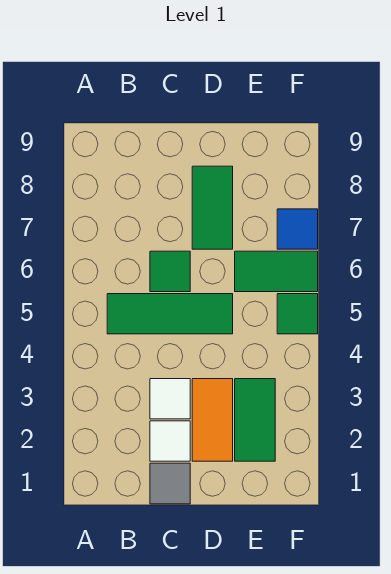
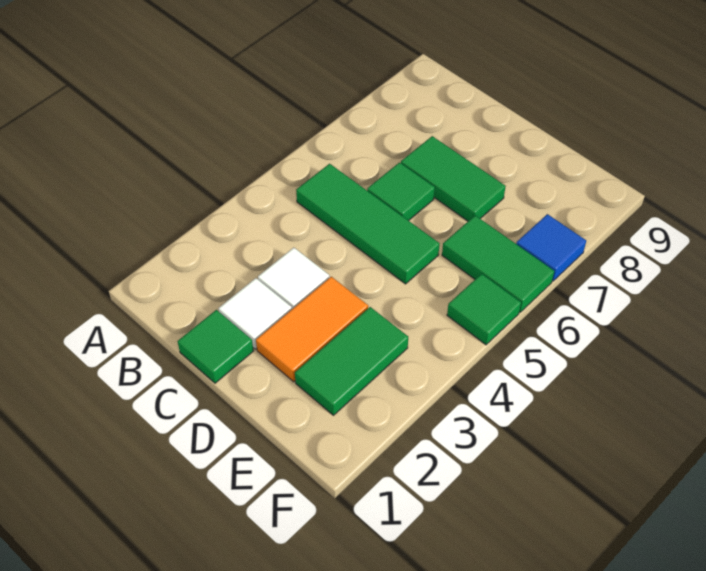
grey 1x1 tile [150,463,190,504] -> green 1x1 tile [178,310,253,383]
green 1x2 tile [192,166,233,249] -> green 1x2 tile turned to [401,136,506,221]

